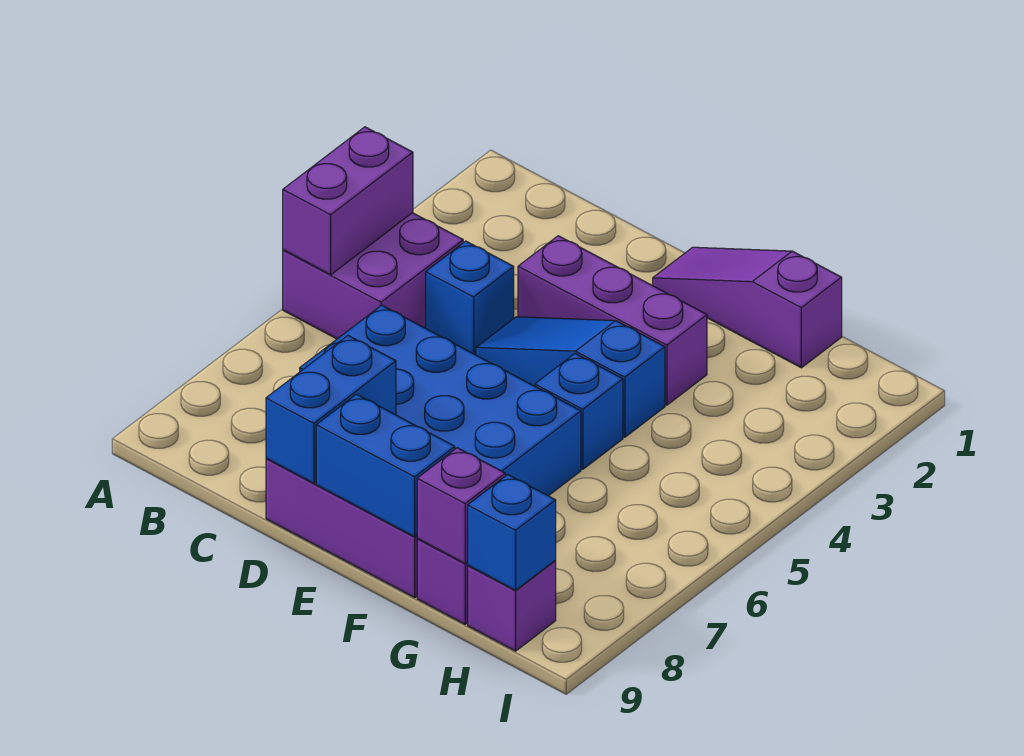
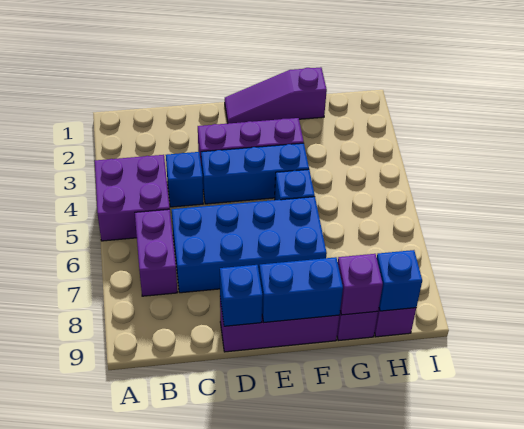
purple 1x2 brick [283,127,413,275] -> purple 1x2 brick moved to [135,209,177,296]
blue 1x3 slope [476,317,665,437] -> blue 1x3 brick [201,143,309,204]
blue 1x2 brick [266,336,396,483] -> blue 1x1 brick [220,265,263,326]

